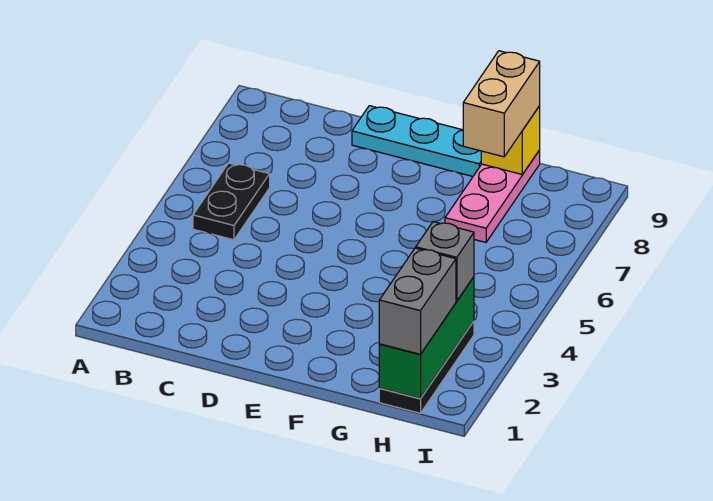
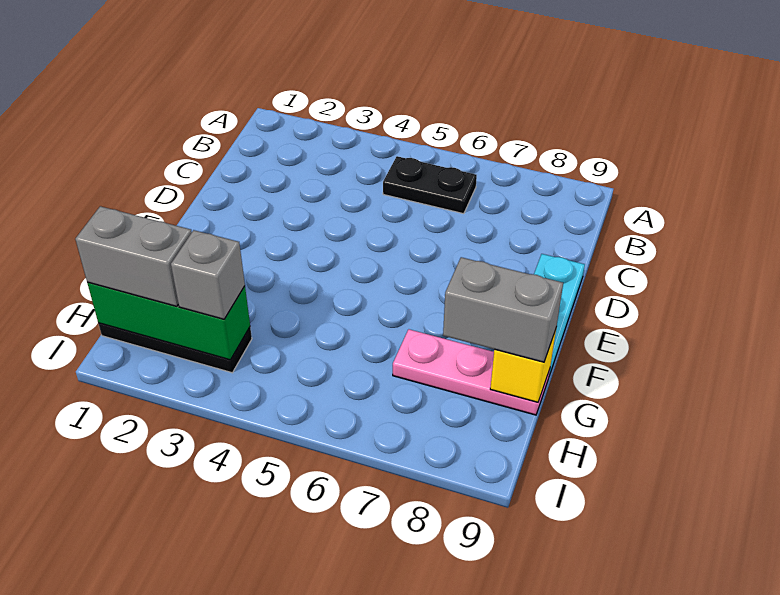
tan 1x2 brick [463,51,540,157] -> grey 1x2 brick [443,257,563,362]

